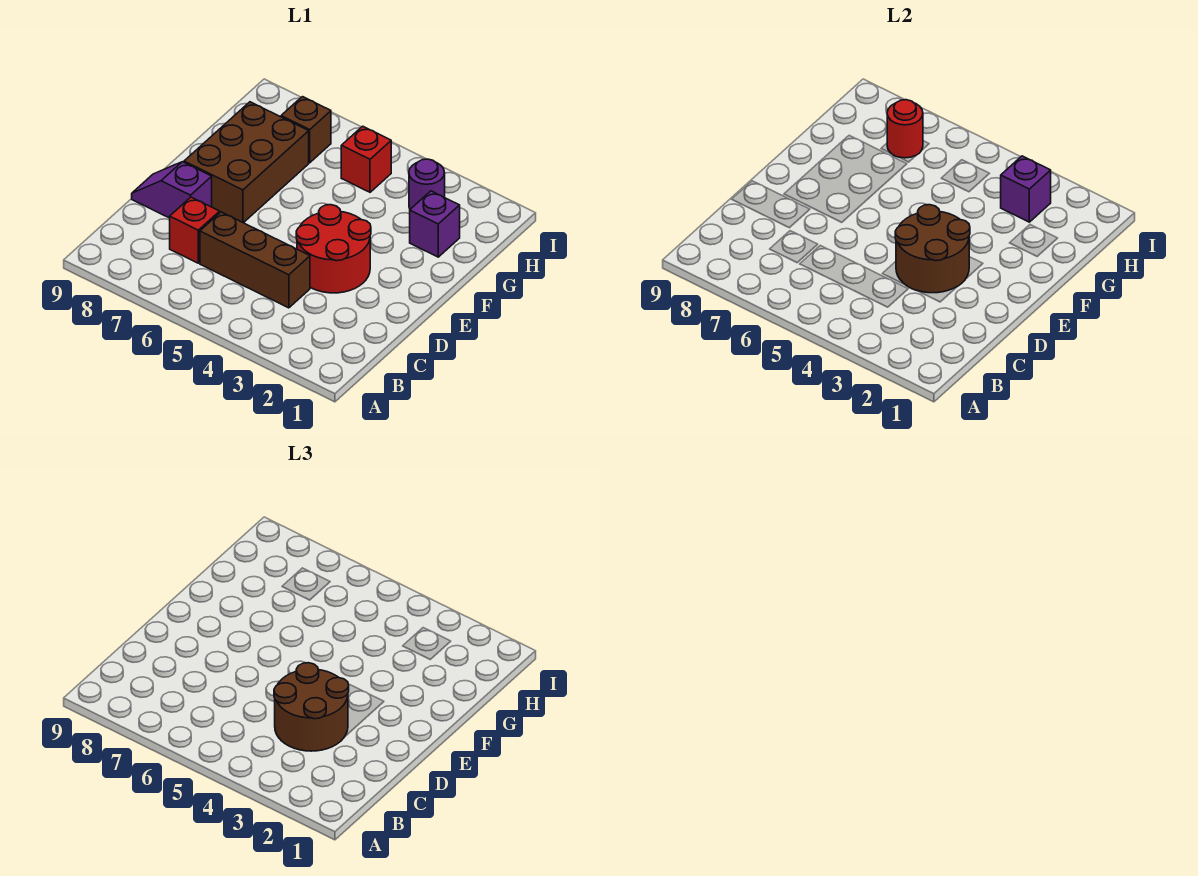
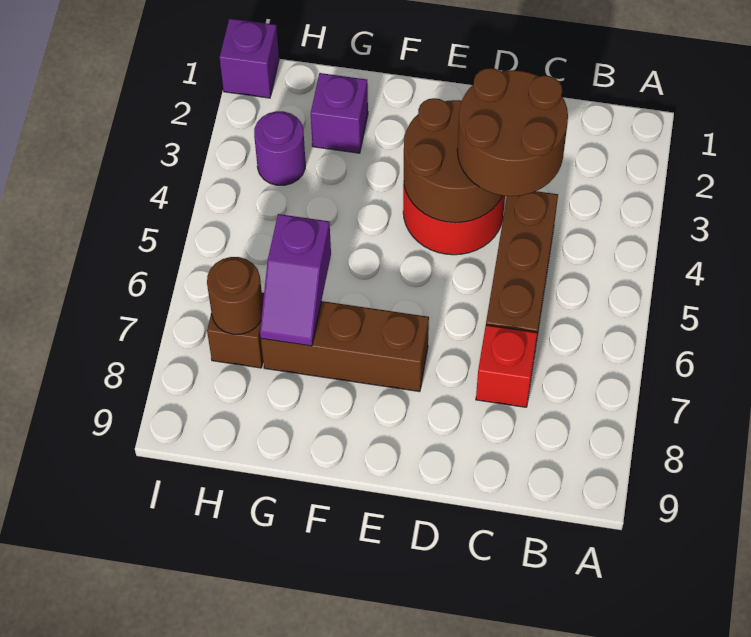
purple 1x2 slope [132,162,212,218] -> purple 1x2 slope moved to [260,214,331,346]
brown 2x3 brick [184,102,309,223] -> brown 1x3 brick [261,301,429,392]
purple 1x1 brick [1001,156,1051,222] -> purple 1x1 brick moved to [220,18,279,98]
red 1x1 brick [341,126,391,192] -> none
red 1x1 round brick [887,100,923,158] -> brown 1x1 round brick [207,257,263,334]

